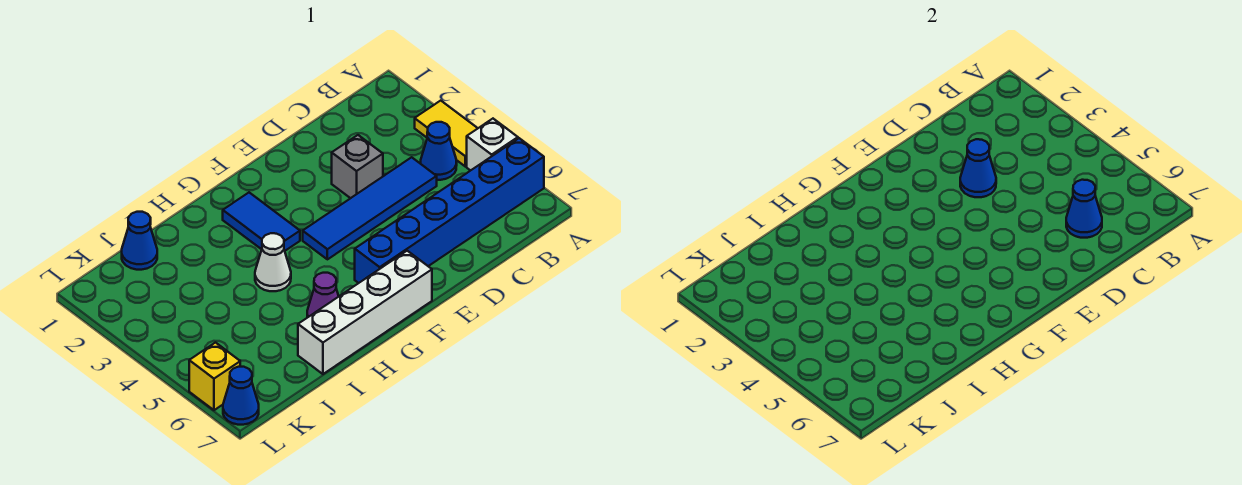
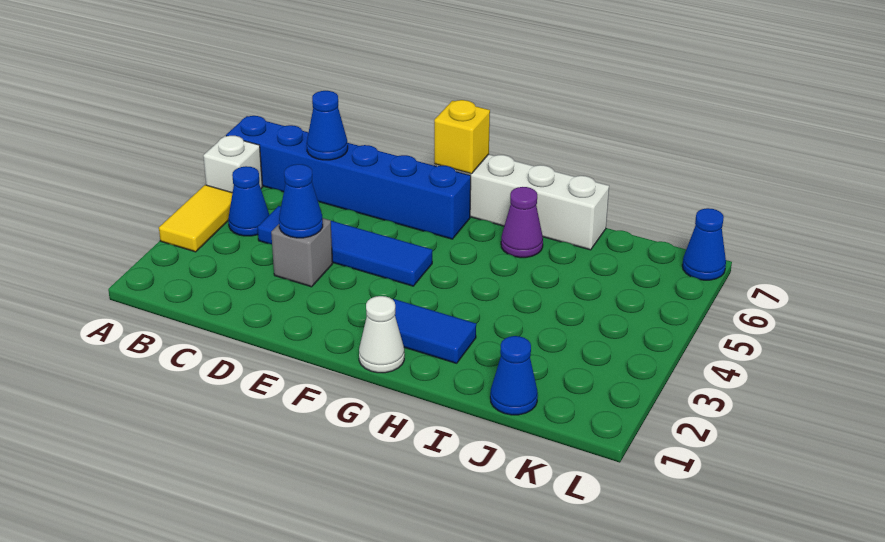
blue 1x2 tile [223,193,300,251] -> blue 1x2 tile turned to [393,299,476,363]
white 1x1 cone [255,233,291,291] -> white 1x1 cone moved to [359,296,404,373]
yellow 1x1 brick [189,343,240,410] -> yellow 1x1 brick moved to [434,100,490,174]

